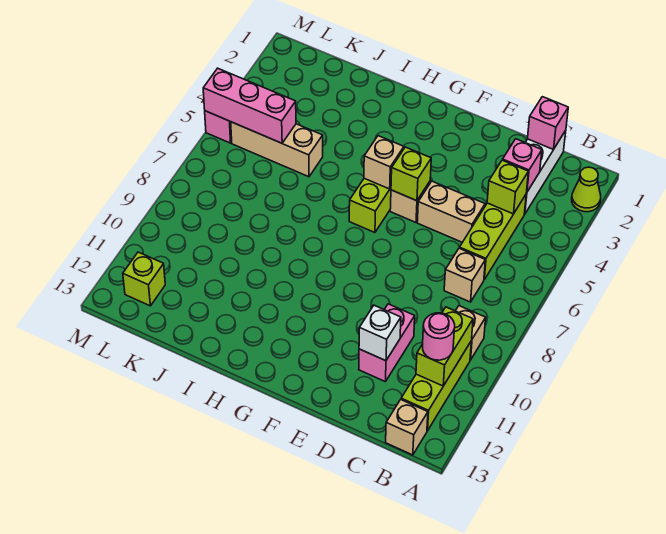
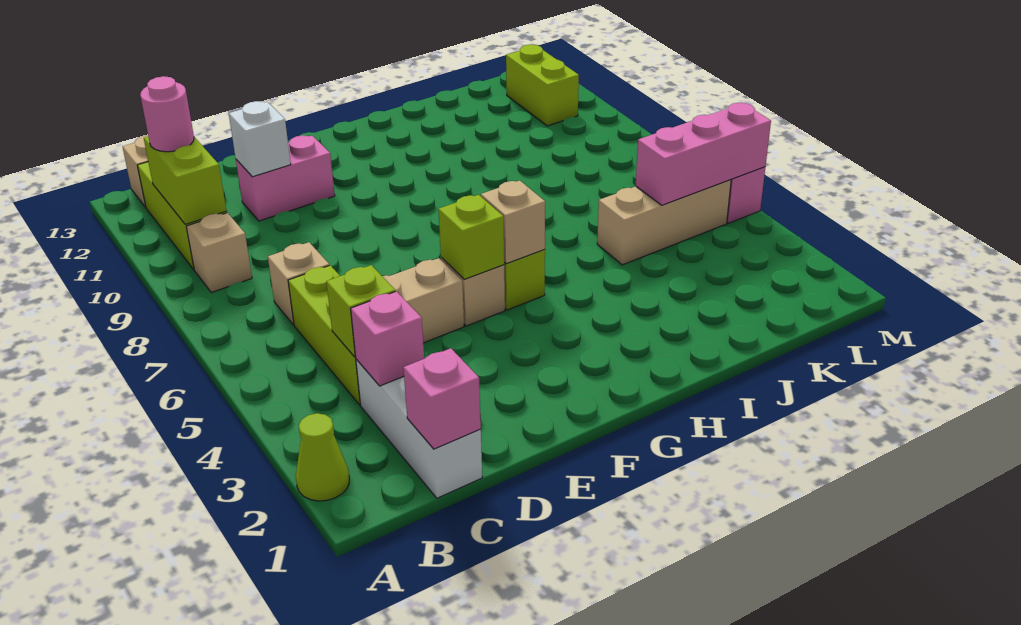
pink 1x2 brick [359,304,415,382] -> pink 1x2 brick turned to [236,135,335,221]
lime 1x1 brick [123,252,165,306] -> lime 1x2 brick [506,44,579,126]

